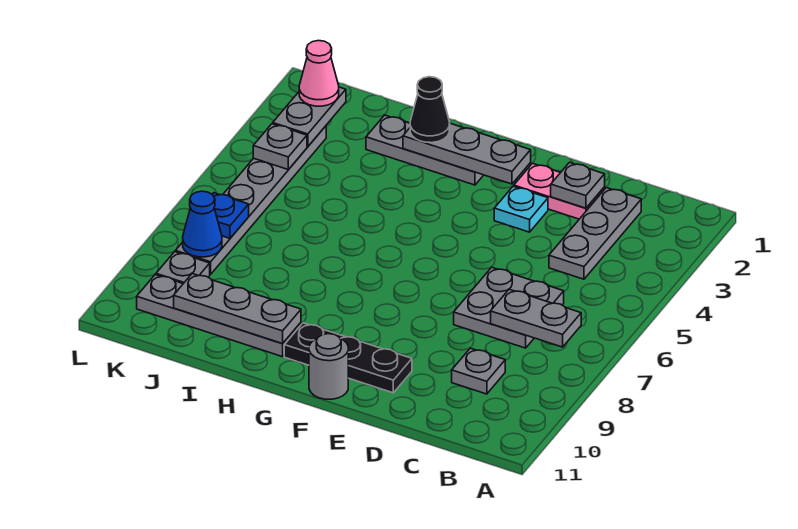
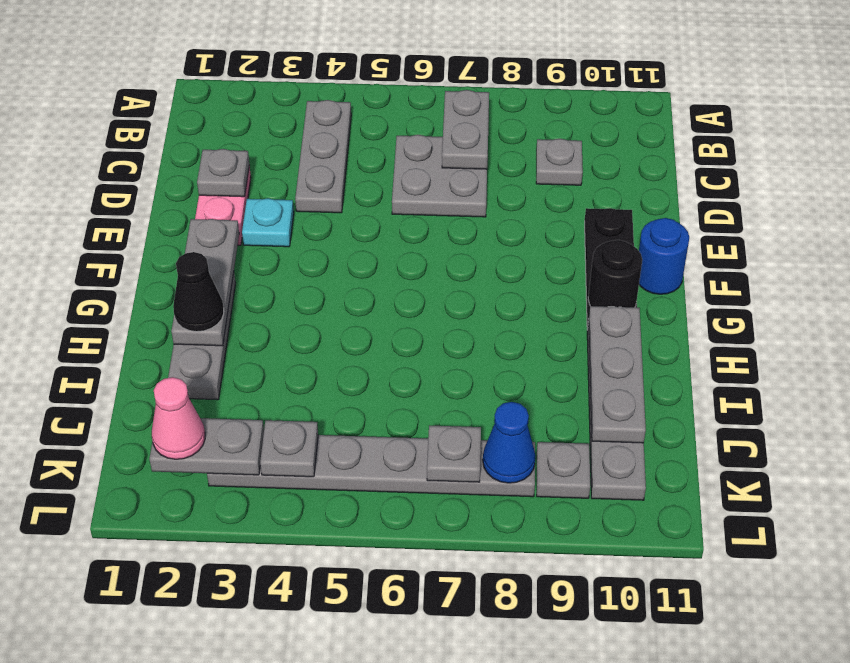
grey 1x3 plate [549,188,641,279] -> grey 1x3 plate turned to [295,100,351,213]
grey 1x1 round brick [309,334,348,399] -> blue 1x1 round brick [639,218,689,294]
none -> black 1x1 round brick [588,240,642,307]
blue 1x1 plate [212,193,249,238] -> grey 1x1 plate [427,425,481,482]

